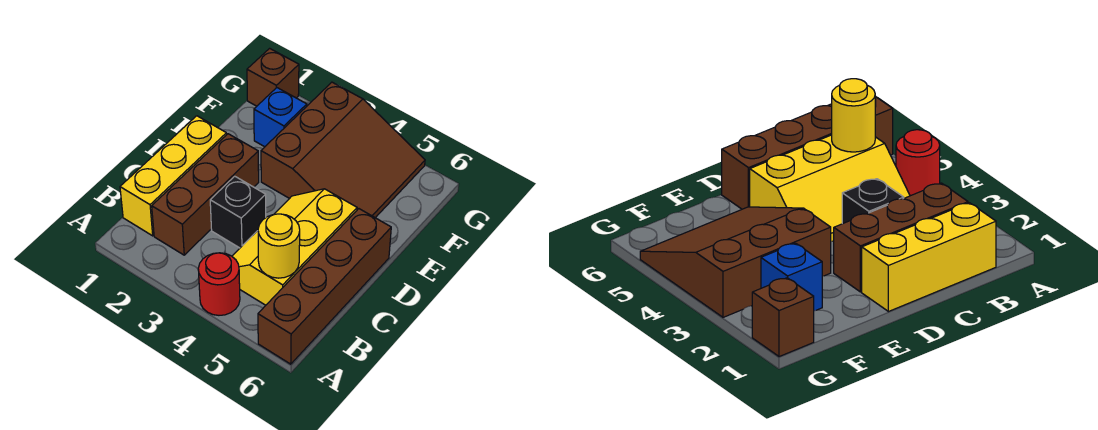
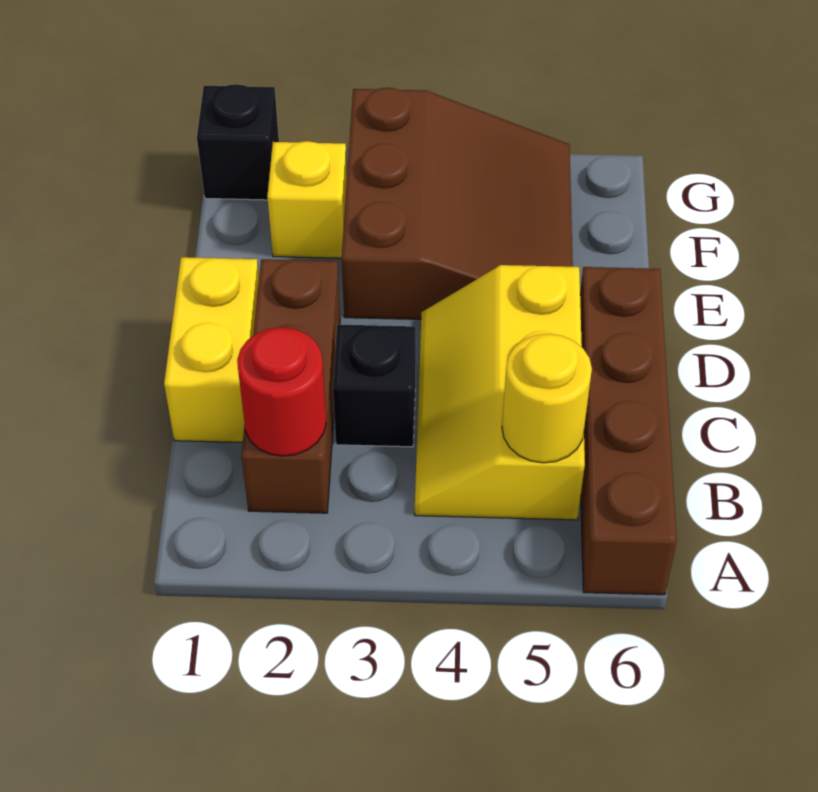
red 1x1 round brick [198,253,240,315] -> red 1x1 round brick moved to [237,327,326,456]
yellow 1x3 brick [120,116,227,236] -> yellow 1x2 brick [164,257,259,442]
blue 1x1 brick [254,88,307,147] -> yellow 1x1 brick [267,141,347,258]
brown 1x1 brick [247,48,299,106] -> black 1x1 brick [197,84,279,200]

